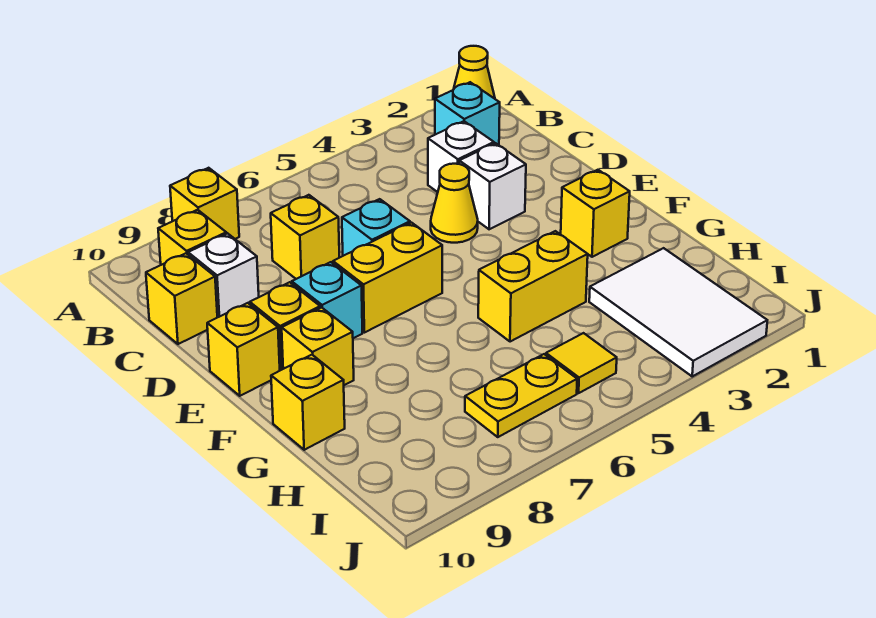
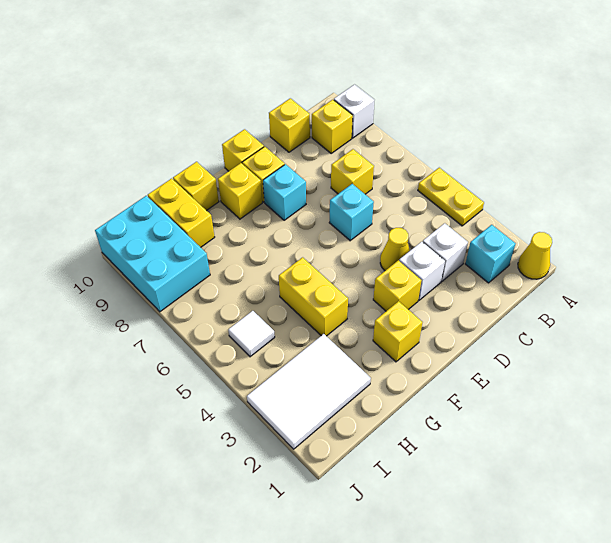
yellow 1x1 brick [170,168,239,239] -> yellow 1x1 brick moved to [373,260,421,311]
white 1x1 brick [188,233,259,317] -> white 1x1 brick moved to [334,85,374,138]
yellow 1x2 brick [333,223,442,333] -> yellow 1x2 brick moved to [148,178,215,247]
yellow 1x1 tile [546,333,617,393] -> white 1x1 tile [228,311,275,357]
yellow 1x2 plate [465,354,577,437] -> yellow 1x2 plate moved to [418,168,484,226]
none -> cyan 2x3 brick [95,196,210,312]

